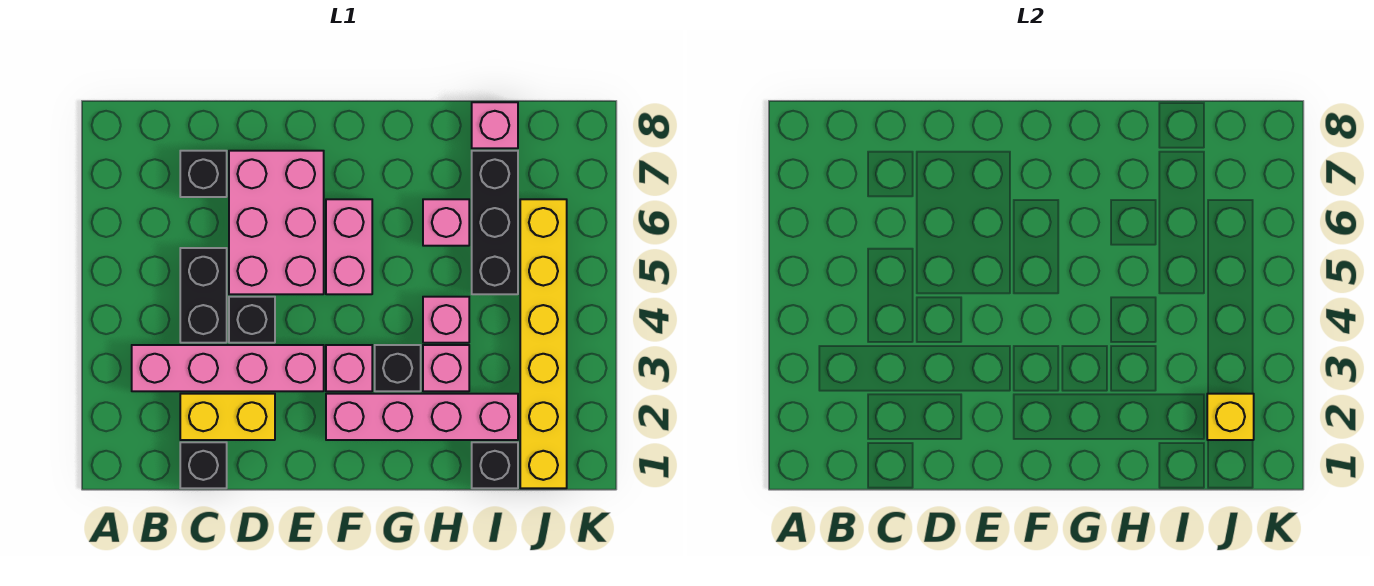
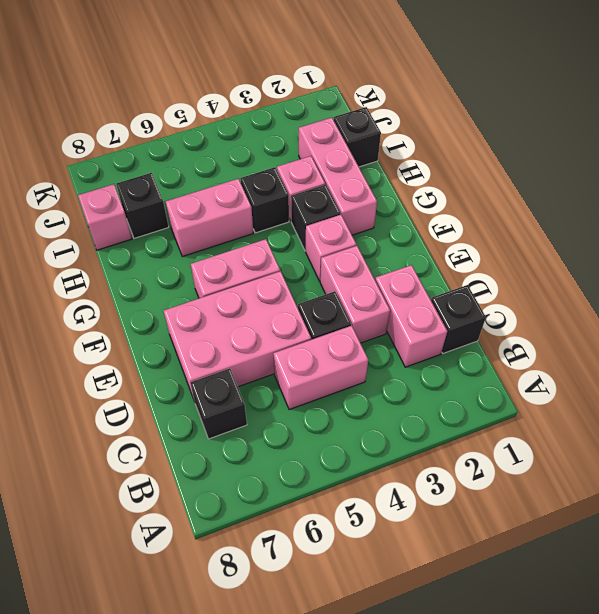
pink 1x4 brick [132,345,324,391] -> pink 1x2 brick [320,246,390,343]
yellow 1x2 brick [180,394,275,440] -> pink 1x2 brick [375,265,447,367]
black 1x2 brick [180,248,227,343] -> pink 1x2 brick [273,326,368,410]
pink 1x4 brick [326,394,518,440] -> pink 1x3 brick [299,118,377,235]
pink 1x1 brick [423,297,469,343] -> black 1x1 brick [240,167,289,233]
pink 1x1 brick [423,199,469,246] -> pink 1x2 brick [166,179,253,257]
black 1x3 brick [472,151,518,294] -> black 1x1 brick [116,173,169,238]
yellow 1x6 brick [520,199,567,488] -> none
yellow 1x1 brick [1207,394,1254,440] -> none

